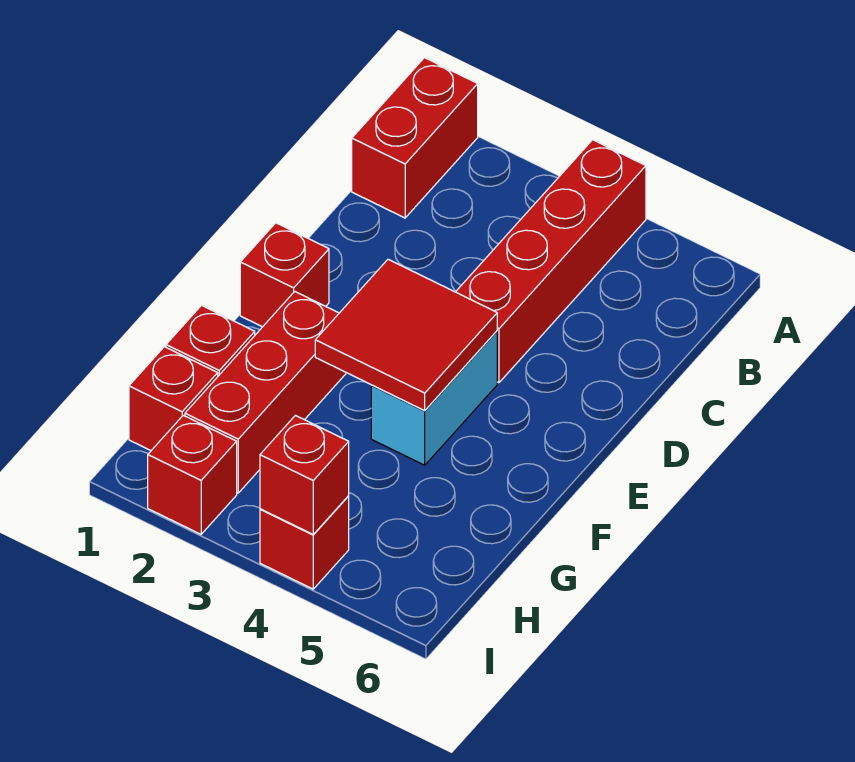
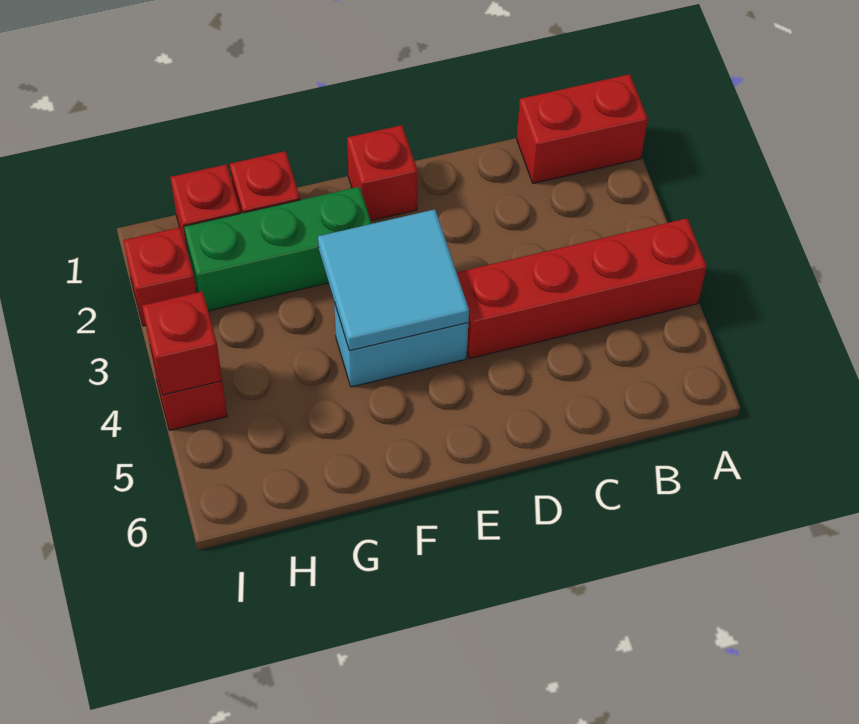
red 2x2 tile [315,259,497,411] -> cyan 2x2 tile [318,209,469,351]
red 1x3 brick [185,292,346,493] -> green 1x3 brick [184,187,372,311]

